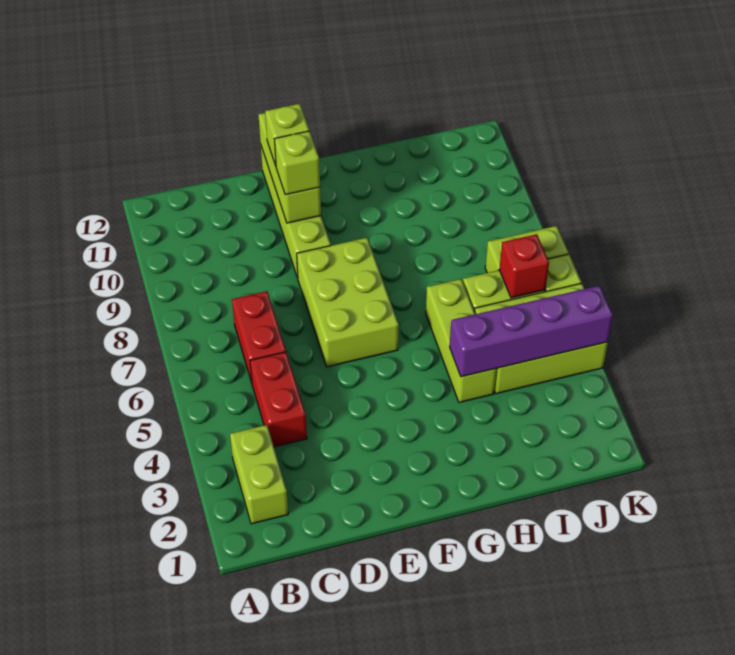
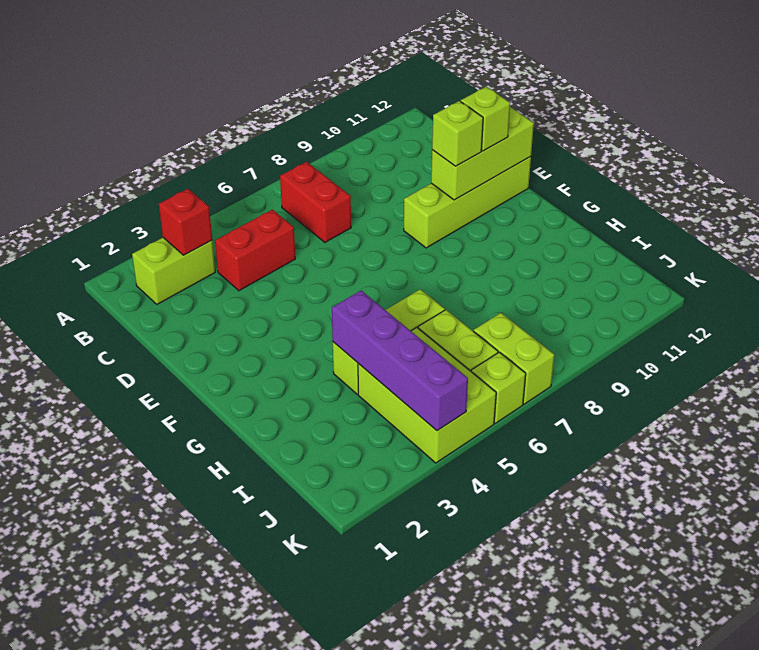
red 1x2 brick [232,291,286,383] -> red 1x2 brick turned to [280,162,351,242]
lime 2x3 brick [297,238,399,367] -> none
red 1x1 brick [499,234,549,298] -> red 1x1 brick moved to [159,189,212,255]

